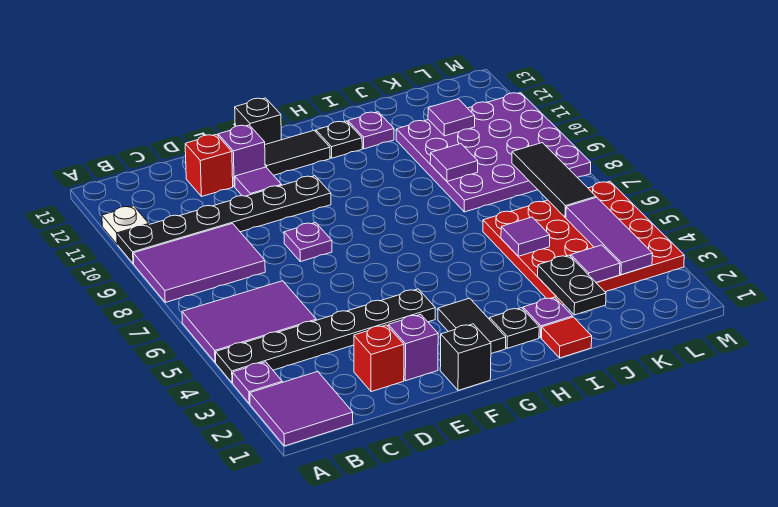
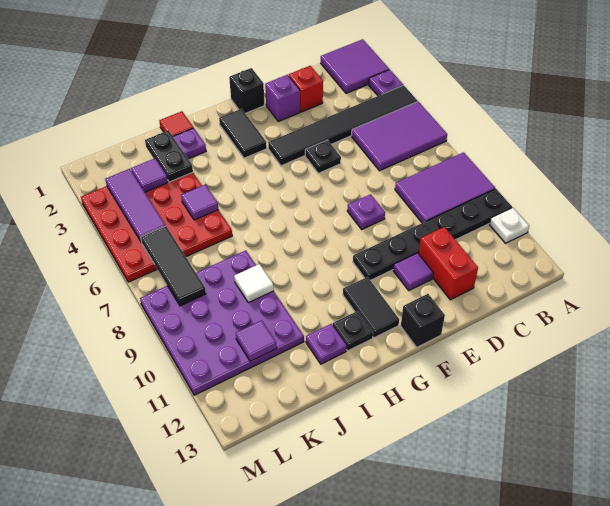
black 1x6 plate [216,289,435,383] -> black 1x6 tile [268,85,417,166]
red 1x1 brick [185,134,233,197] -> red 1x2 brick [419,227,478,300]
purple 1x1 brick [218,125,265,187] -> none
black 1x2 tile [265,130,330,175] -> black 1x2 tile turned to [343,277,399,338]
black 1x1 plate [490,308,539,348] -> black 1x1 plate moved to [305,140,341,173]
purple 1x1 tile [430,144,478,181] -> white 1x1 tile [234,264,274,303]

